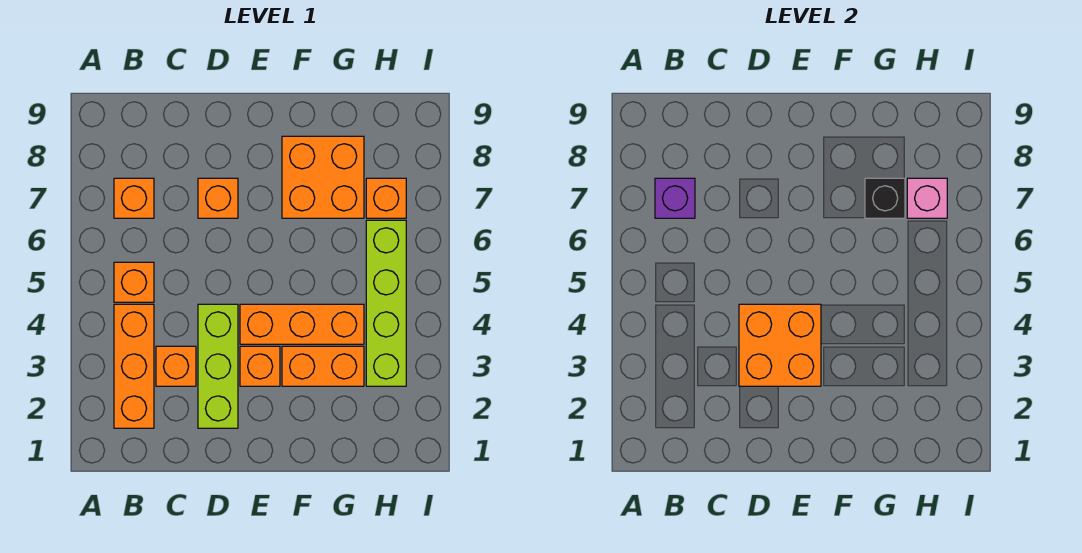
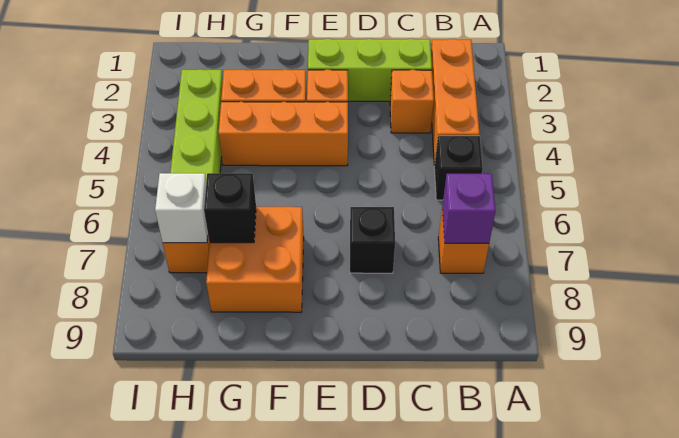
orange 1x1 brick [114,262,154,302] -> black 1x1 brick [434,136,483,200]
lime 1x3 brick [198,304,238,428] -> lime 1x3 brick turned to [308,39,432,101]
orange 2x2 brick [739,304,821,386] -> none
orange 1x1 brick [198,178,238,218] -> black 1x1 brick [350,207,395,273]
pink 1x1 brick [907,178,947,218] -> white 1x1 brick [155,173,208,243]

